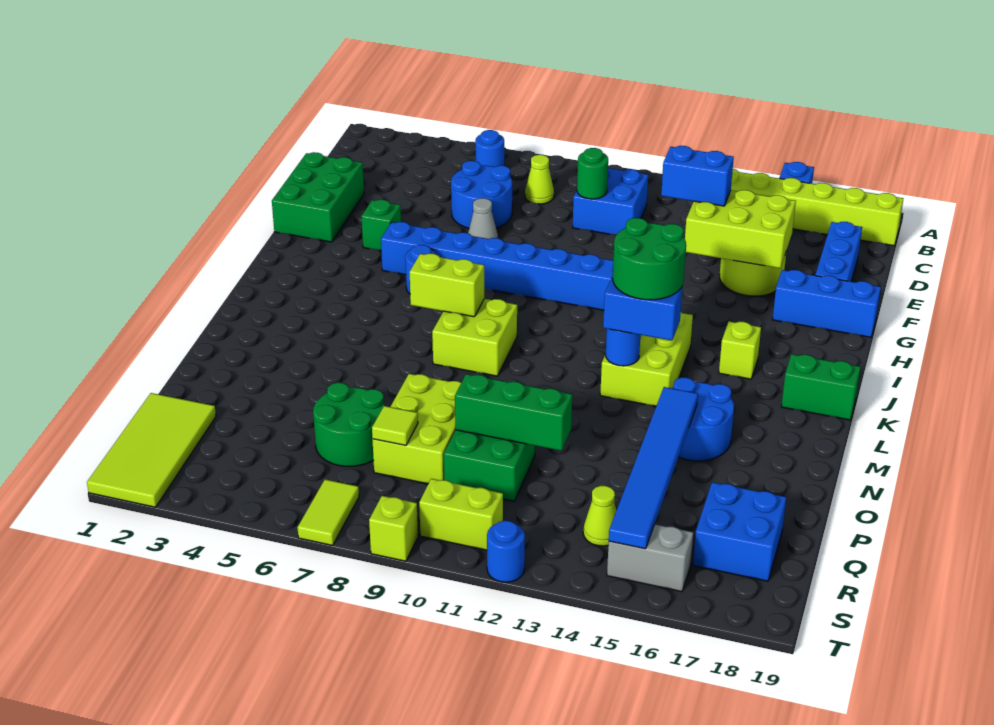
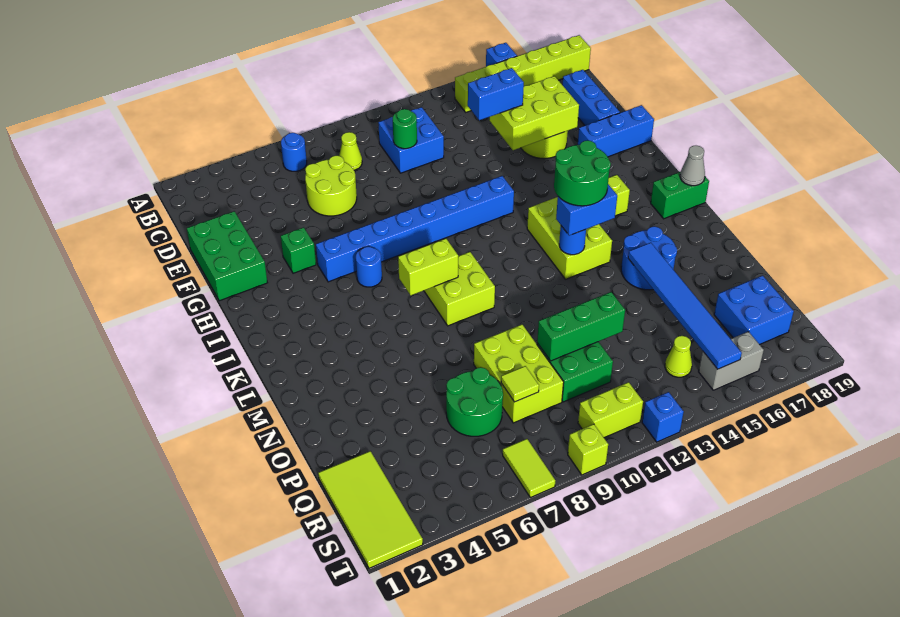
blue 2x2 round brick [451,161,512,228] -> lime 2x2 round brick [305,156,357,216]
grey 1x1 cone [468,198,498,239] -> grey 1x1 cone moved to [680,146,705,186]
blue 1x1 round brick [487,521,525,582] -> blue 1x1 brick [642,392,684,442]

